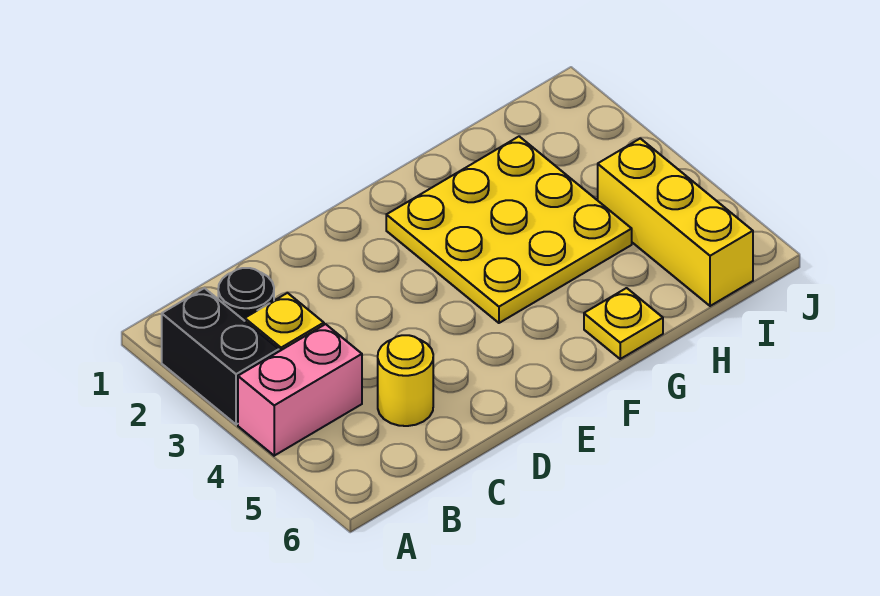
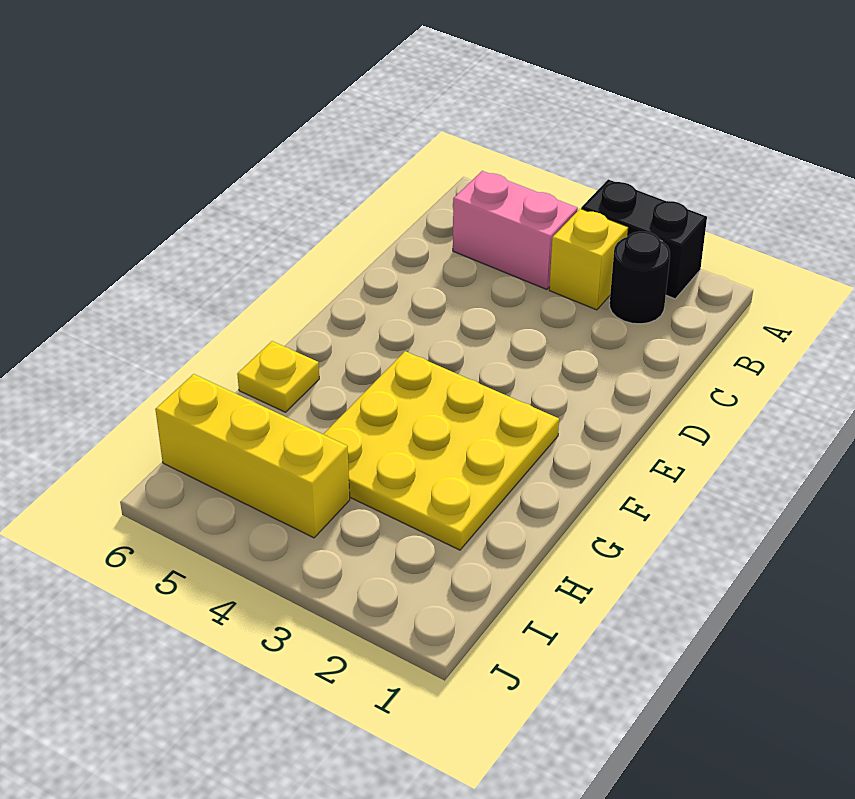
pink 1x2 brick [238,324,362,456] -> pink 1x2 brick turned to [453,171,578,289]
yellow 1x1 round brick [378,335,433,426] -> none

